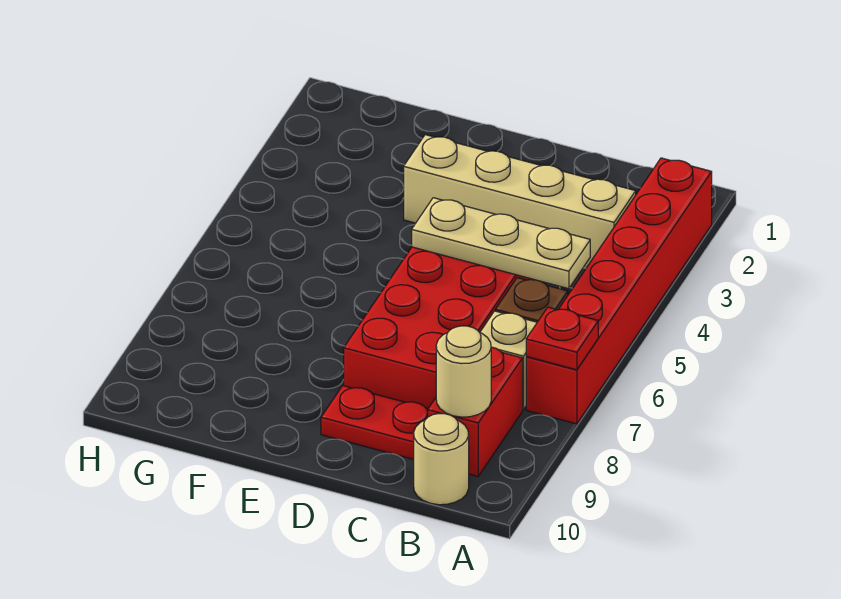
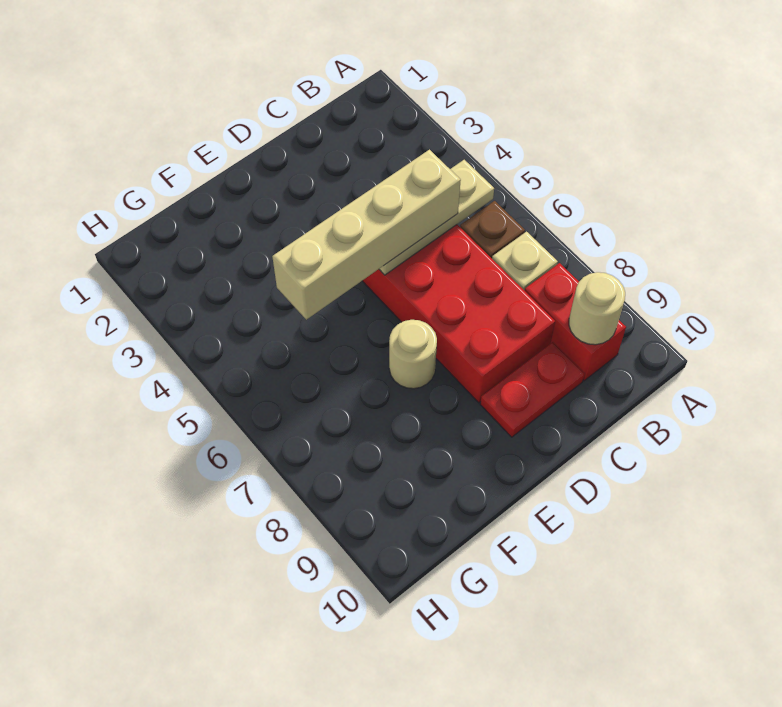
red 1x6 brick [526,158,712,424] -> none
red 1x1 plate [526,307,598,370] -> none
tan 1x4 brick [404,135,636,268] -> tan 1x4 brick moved to [272,150,461,320]
tan 1x1 round brick [414,414,469,505] -> tan 1x1 round brick moved to [389,320,437,389]

